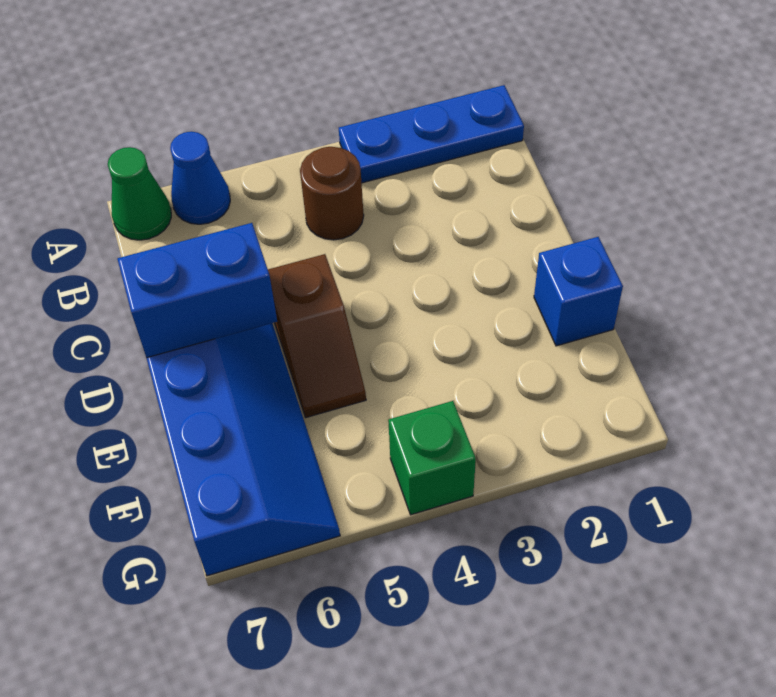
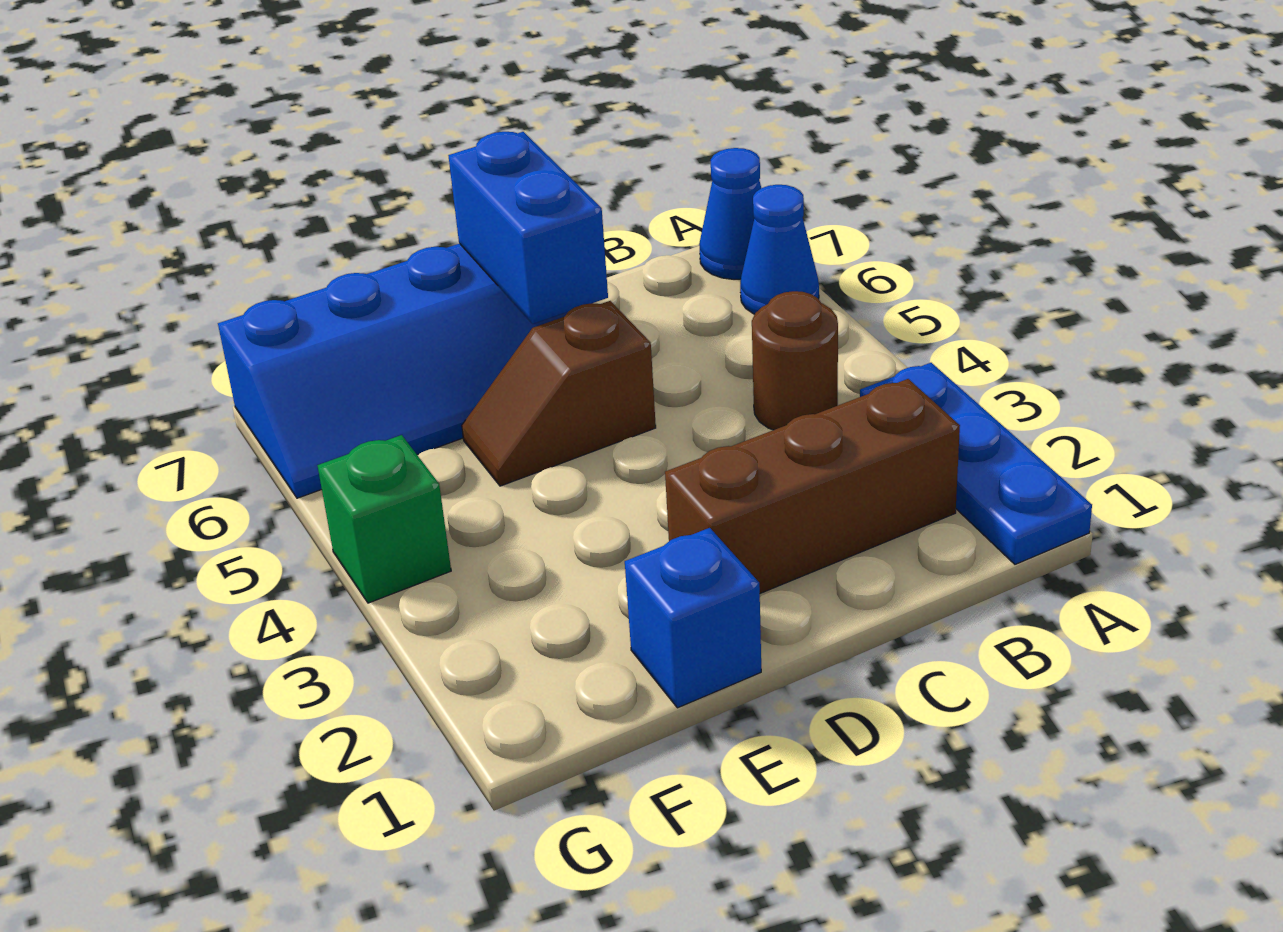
green 1x1 cone [108,147,171,240] -> blue 1x1 cone [699,148,761,279]
none -> brown 1x3 brick [665,379,960,593]

